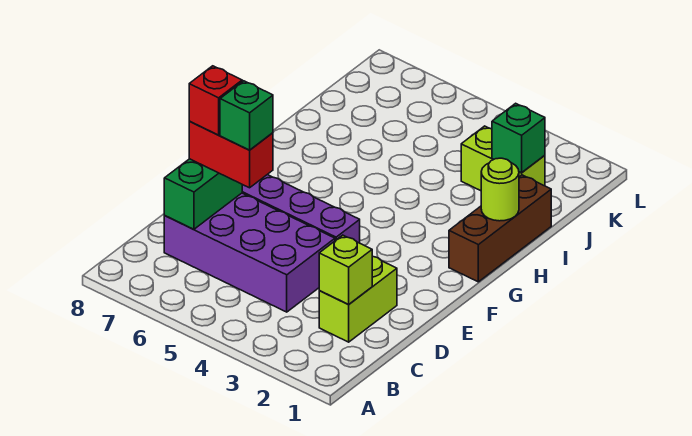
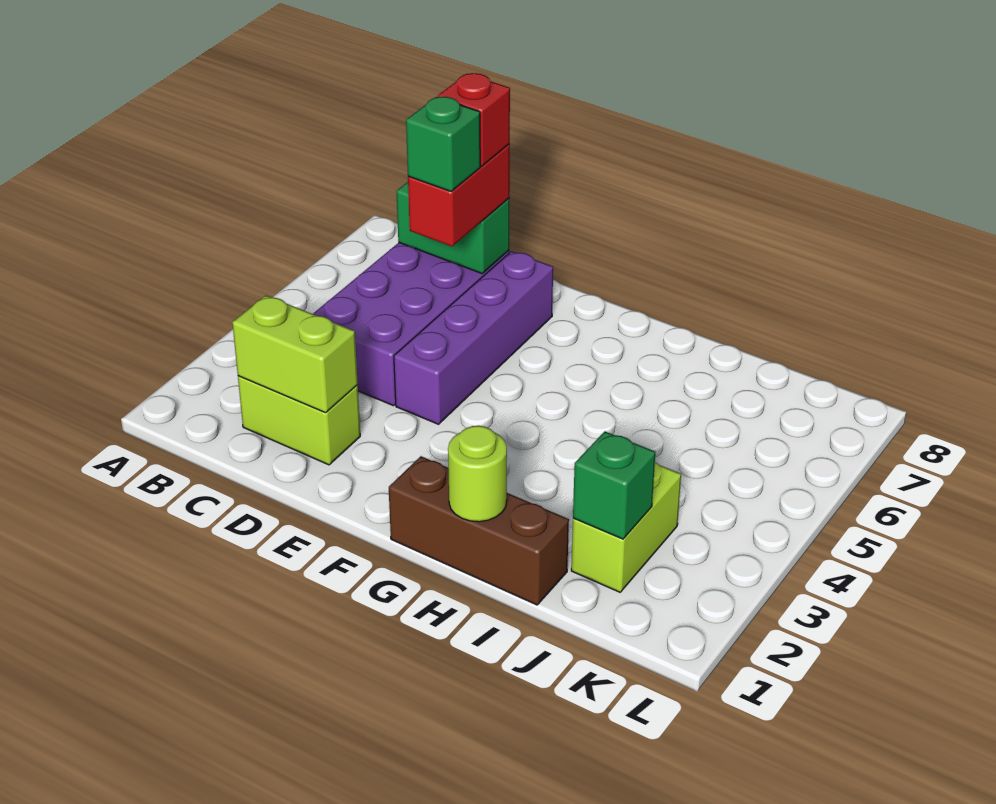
lime 1x1 brick [319,235,372,305] -> lime 1x2 brick [232,296,358,413]

